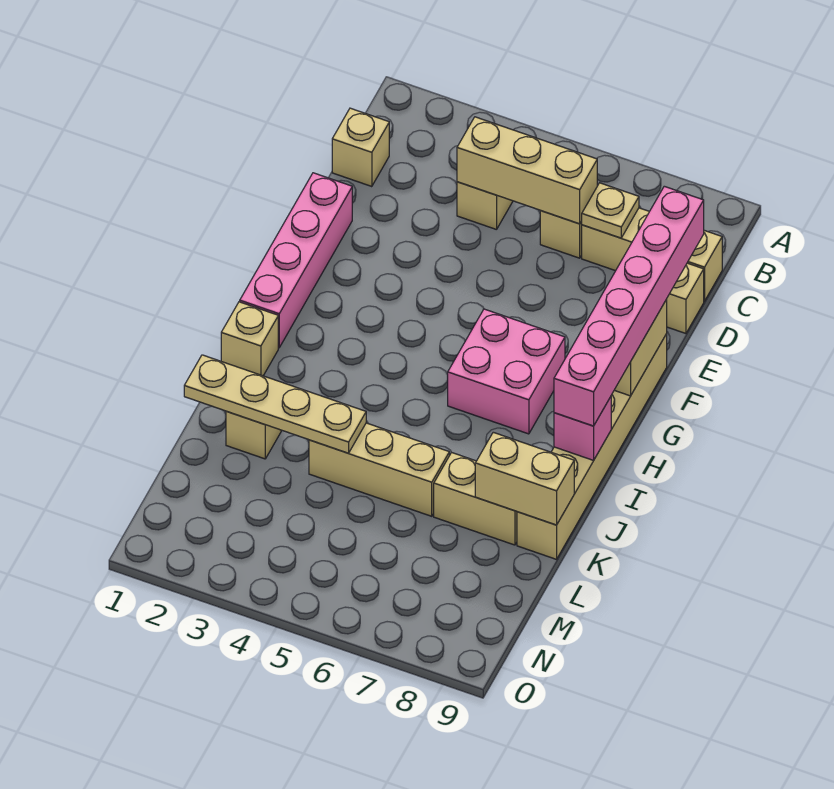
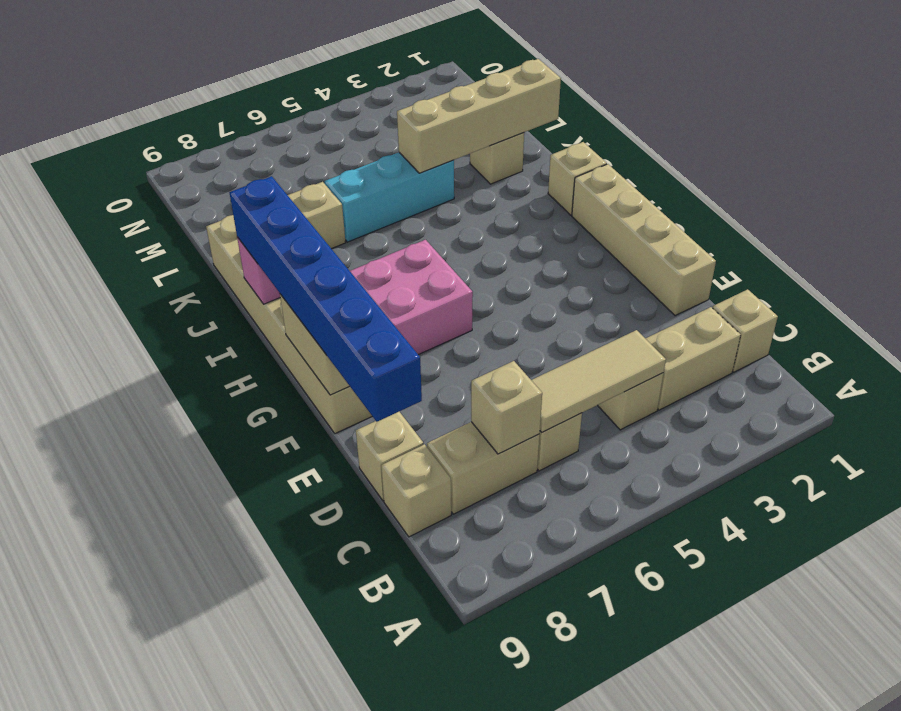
tan 1x3 brick [457,117,597,224] -> tan 1x3 tile [531,330,666,432]
tan 1x1 plate [581,183,639,238] -> tan 1x1 brick [471,361,542,454]
pink 1x6 brick [554,186,704,426] -> blue 1x6 brick [229,176,422,422]
pink 1x4 brick [240,173,352,348] -> tan 1x4 brick [572,164,716,316]
tan 1x4 plate [184,355,366,453] -> tan 1x4 brick [397,59,561,173]
tan 1x3 brick [309,423,449,516] -> cyan 1x3 brick [325,152,454,242]
tan 1x2 brick [475,432,574,525] -> tan 1x2 brick moved to [645,307,741,410]

